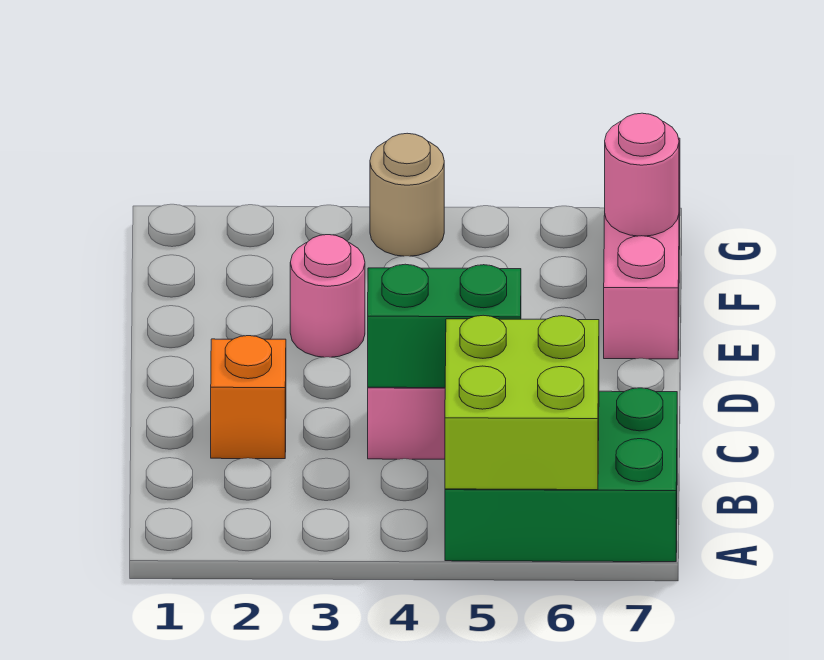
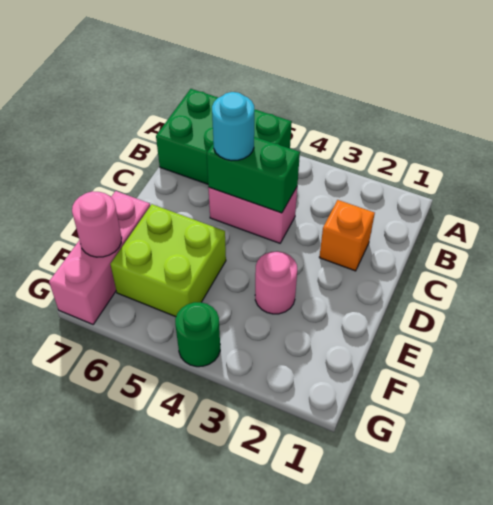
lime 2x2 brick [445,315,599,490] -> lime 2x2 brick moved to [110,204,226,317]
none -> cyan 1x1 round brick [212,92,254,161]
tan 1x1 round brick [370,133,444,256] -> green 1x1 round brick [175,302,220,367]

